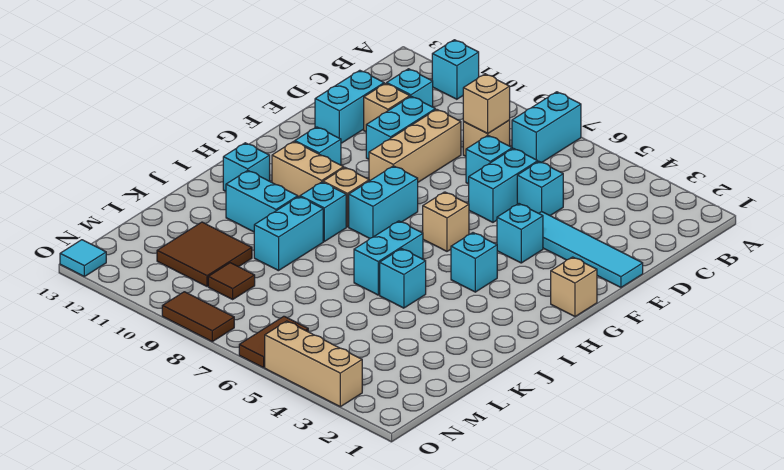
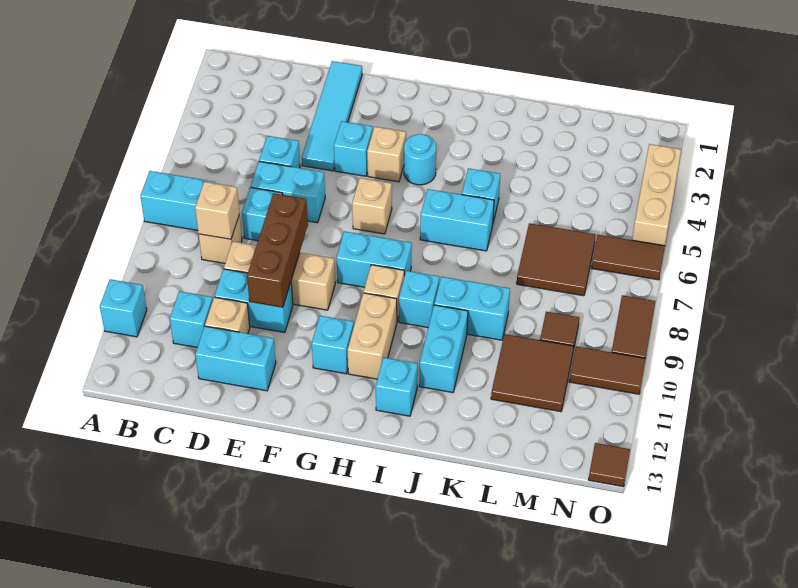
none -> brown 1x3 brick [247,193,308,307]
tan 1x1 brick [551,257,597,317] -> tan 1x1 brick moved to [367,127,406,182]
cyan 1x1 brick [451,233,497,292] -> cyan 1x1 round brick [404,134,436,185]
none -> brown 2x2 tile [517,223,596,296]
none -> brown 1x2 tile [569,346,646,394]
cyan 1x1 tile [60,240,106,276] -> brown 1x1 tile [588,443,630,487]

